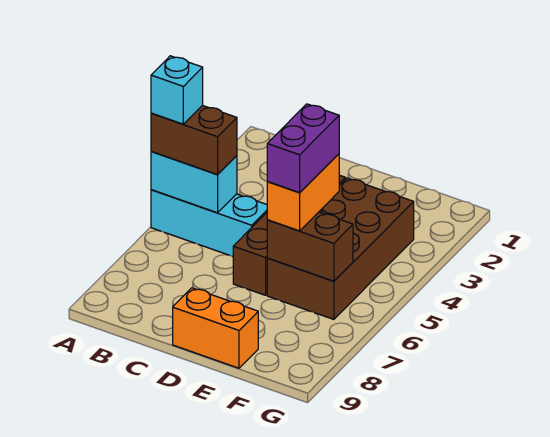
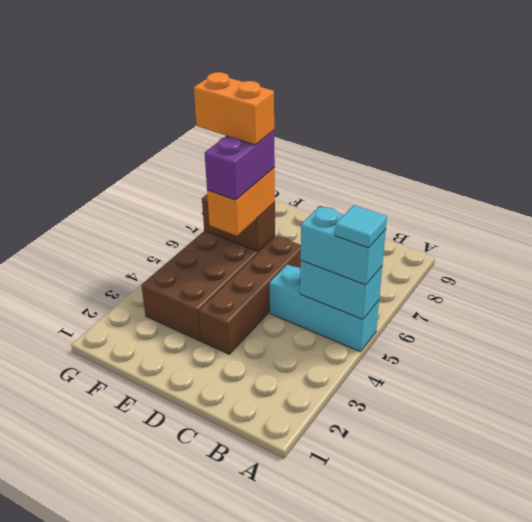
brown 1x2 brick [151,105,237,175] -> cyan 1x2 brick [301,206,386,285]
cyan 1x1 brick [151,56,203,124] -> cyan 1x1 tile [335,205,387,248]
orange 1x2 brick [173,288,258,368] -> orange 1x2 brick moved to [194,72,274,145]

